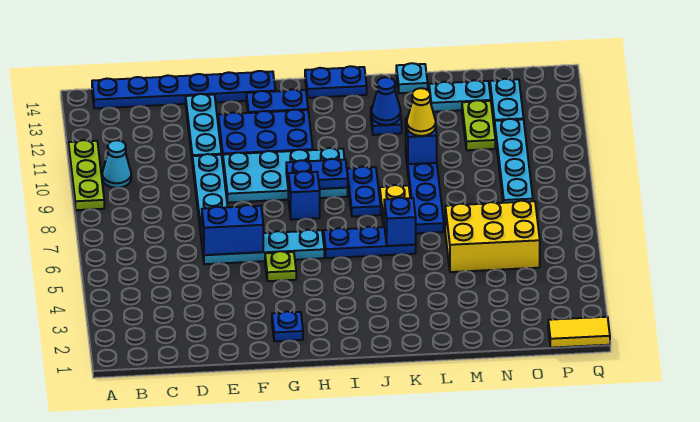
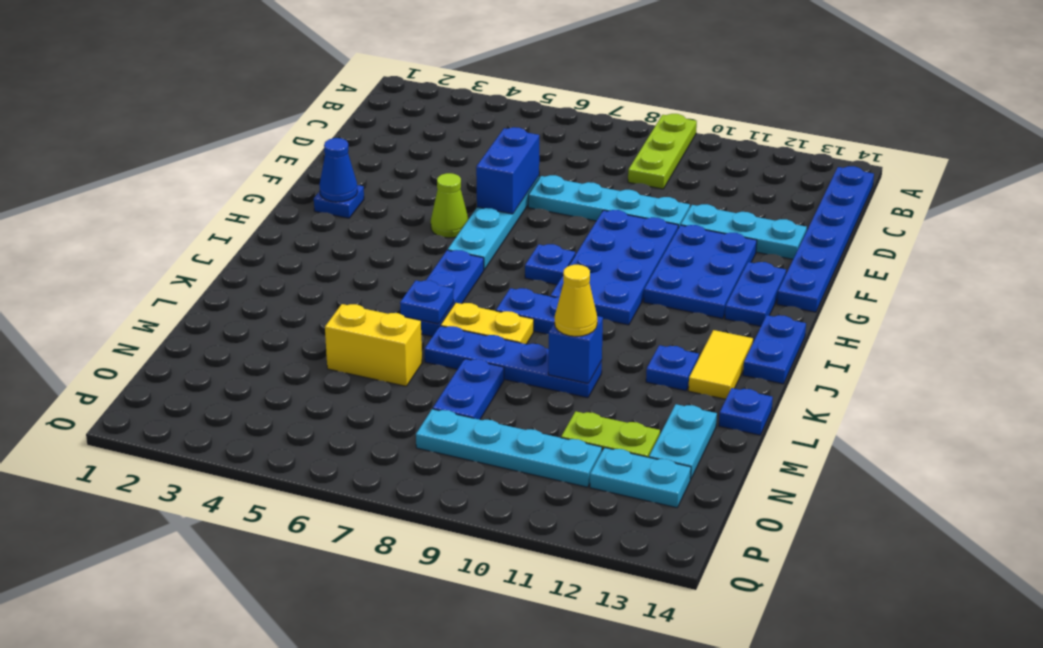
lime 1x3 plate [68,140,104,210] -> lime 1x3 plate turned to [628,114,697,189]
cyan 1x1 cone [102,140,131,188] -> none
cyan 2x4 plate [223,148,348,203] -> blue 2x4 plate [551,210,678,325]
lime 1x1 plate [265,251,296,281] -> lime 1x1 cone [431,173,468,238]
blue 1x1 brick [288,171,320,220] -> blue 1x1 plate [525,244,575,285]
blue 1x2 plate [286,159,348,189] -> blue 1x2 plate moved to [433,359,504,420]
blue 1x1 brick [384,198,416,246] -> blue 1x1 plate [400,281,454,324]
blue 1x1 cone [372,77,401,125] -> blue 1x1 cone moved to [319,138,358,202]
cyan 1x1 plate [396,63,428,93] -> blue 1x1 plate [719,388,773,435]
yellow 2x3 brick [445,201,540,272] -> yellow 1x2 brick [325,304,422,386]
yellow 1x2 tile [548,317,610,348] -> yellow 1x2 tile moved to [688,330,753,399]

